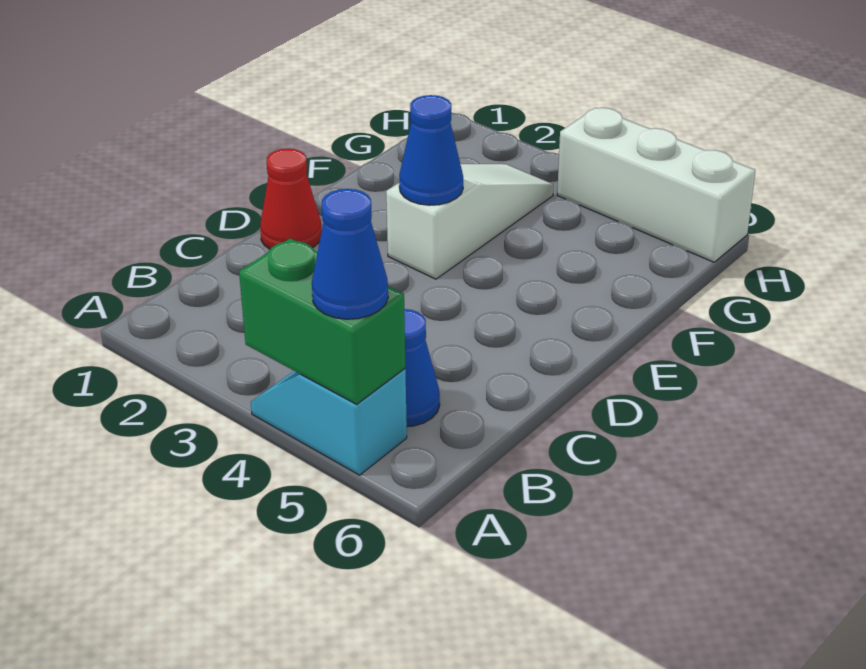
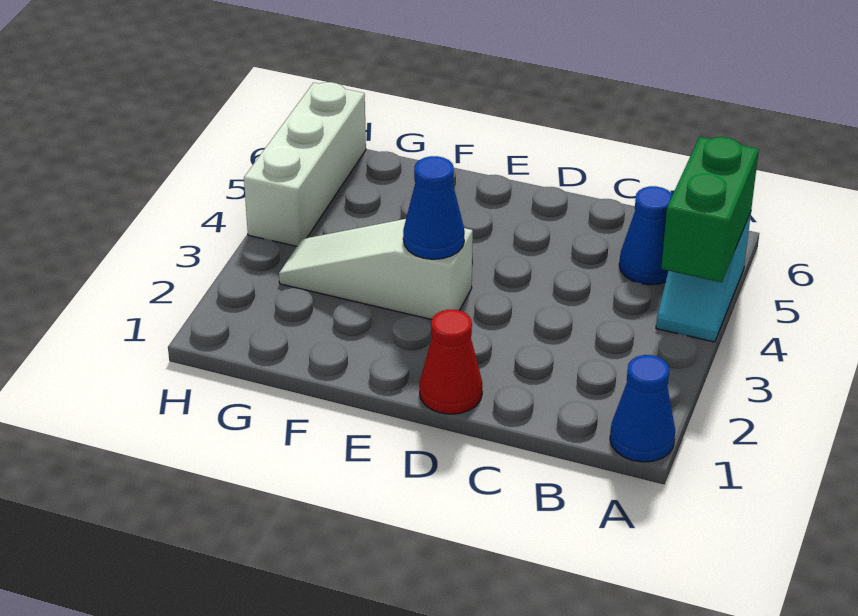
blue 1x1 cone [312,189,388,319] -> blue 1x1 cone moved to [610,355,675,462]

